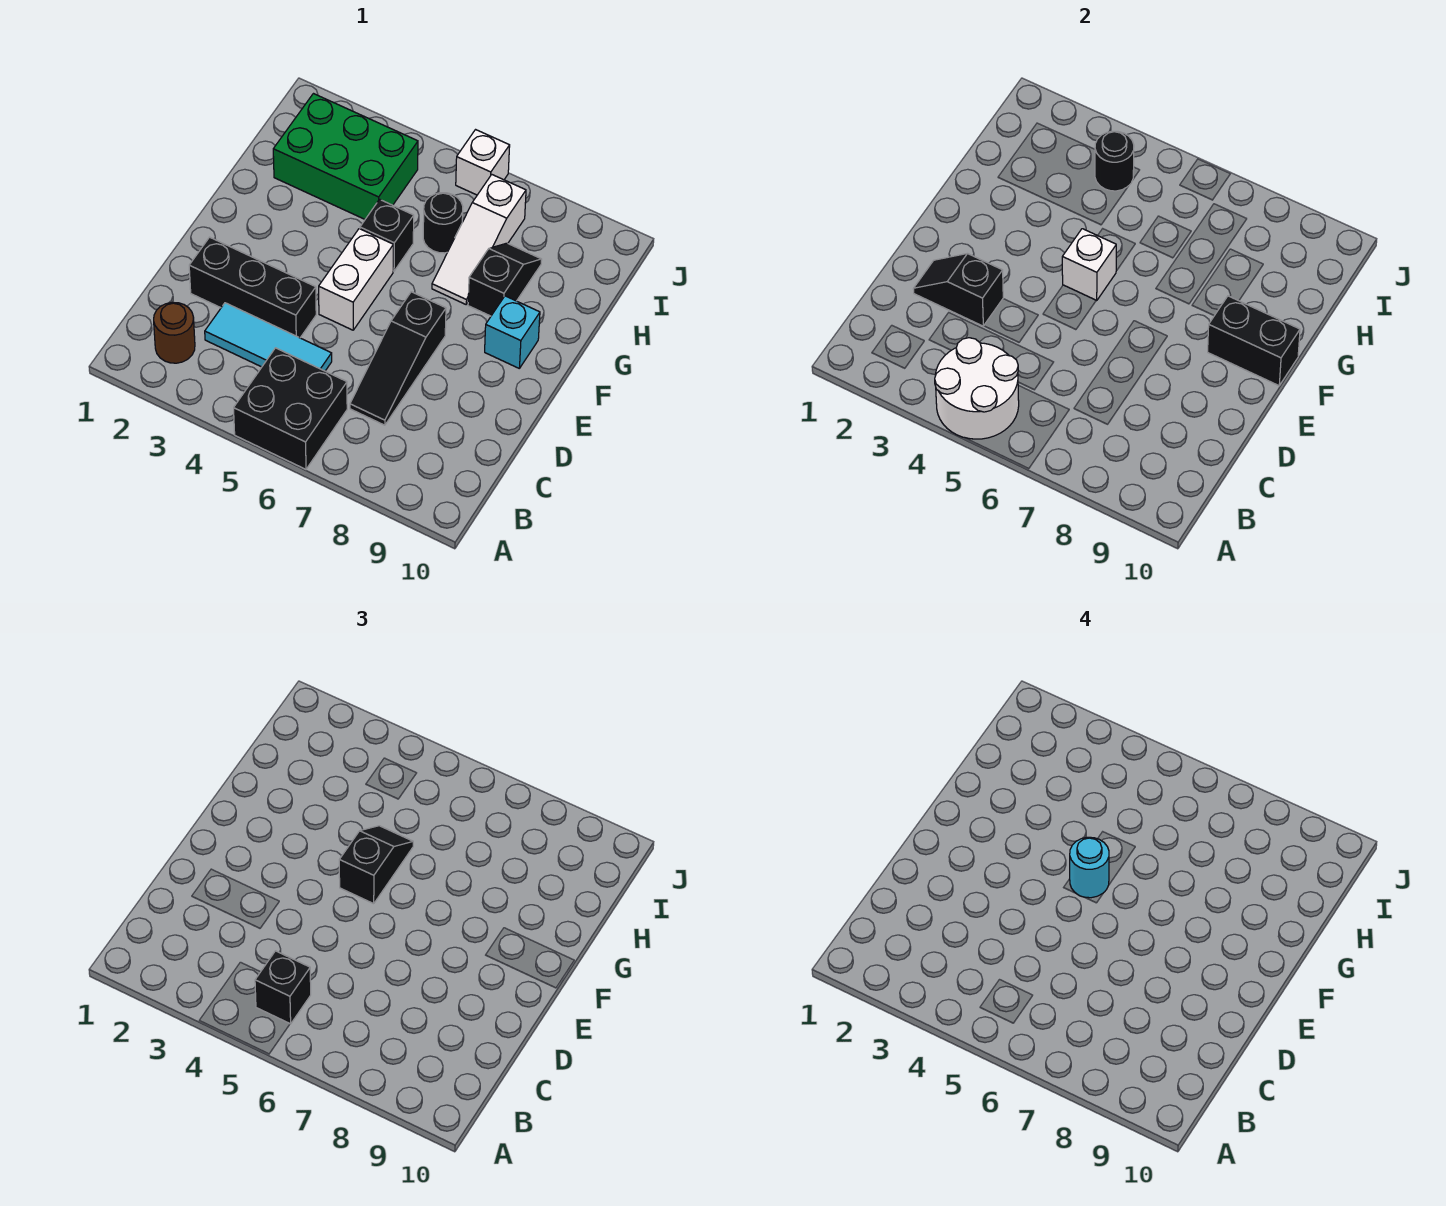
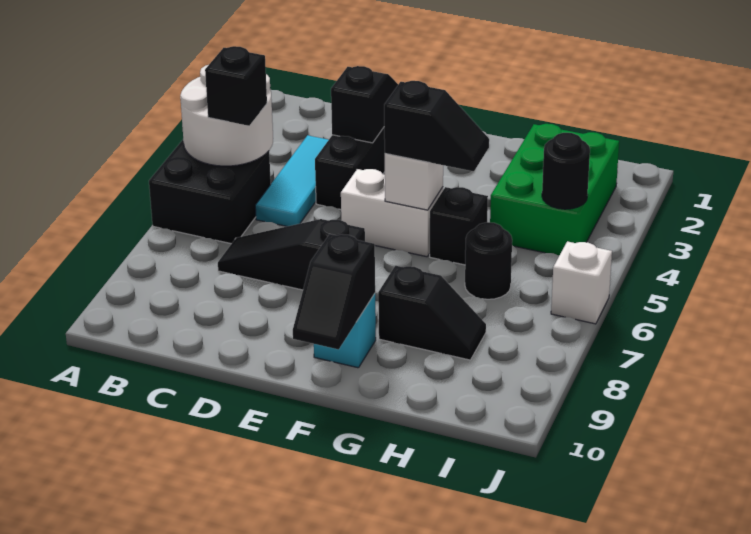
brown 1x1 round brick [154,302,195,363] -> none
cyan 1x1 round brick [1070,837,1109,898] -> none
black 1x2 brick [1208,296,1300,386] -> black 1x2 slope [293,234,375,349]
white 1x3 slope [432,175,526,304] -> none

